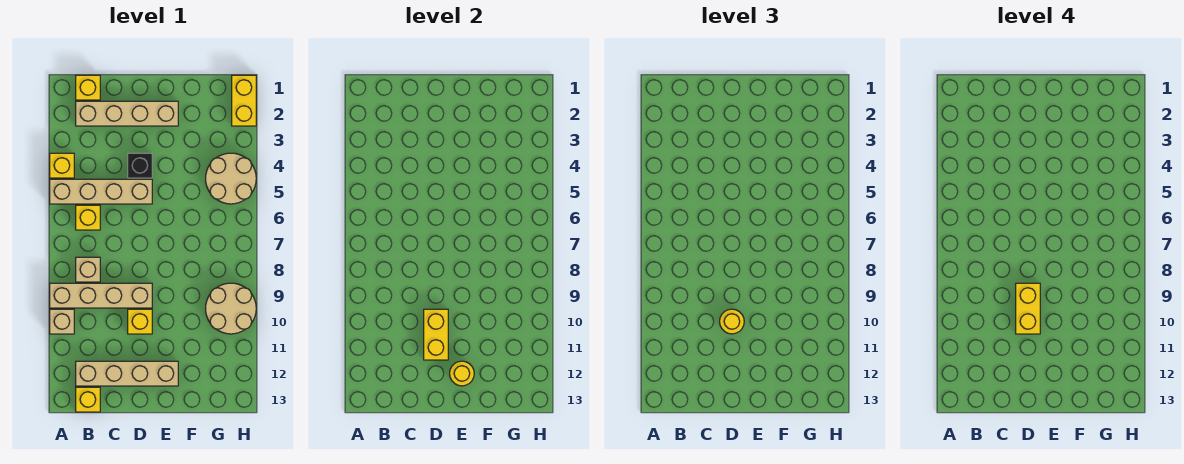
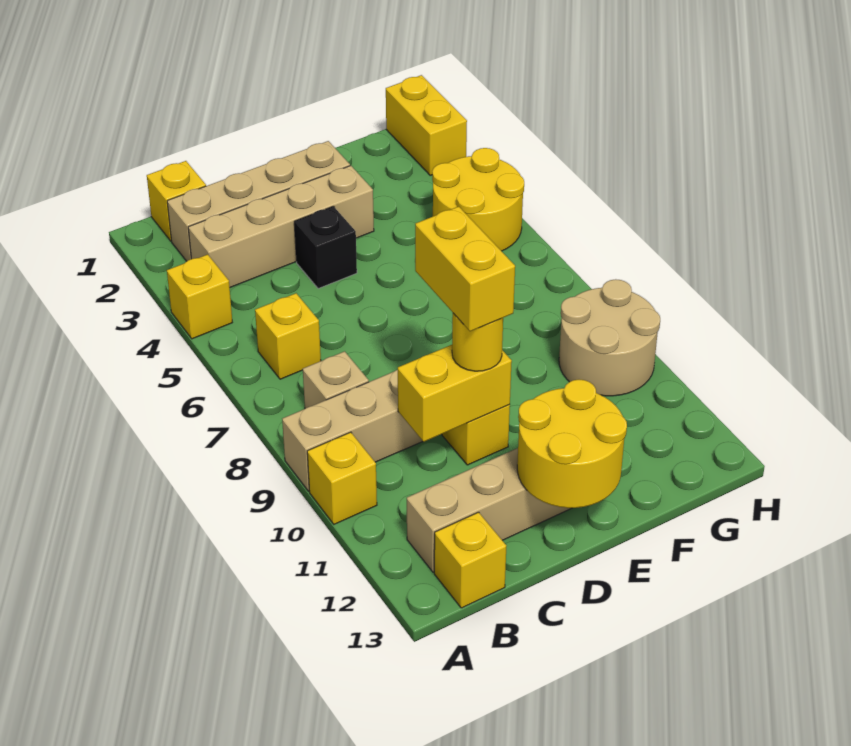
tan 1x4 brick [50,179,152,204] -> tan 1x4 brick moved to [188,166,374,287]
tan 1x1 brick [50,309,74,334] -> yellow 1x1 brick [307,432,377,524]
yellow 1x2 brick [424,309,448,360] -> yellow 1x2 brick turned to [398,345,512,442]
yellow 1x1 round brick [450,361,474,386] -> yellow 2x2 round brick [517,380,627,508]
tan 2x2 round brick [206,153,256,204] -> yellow 2x2 round brick [432,148,524,251]

